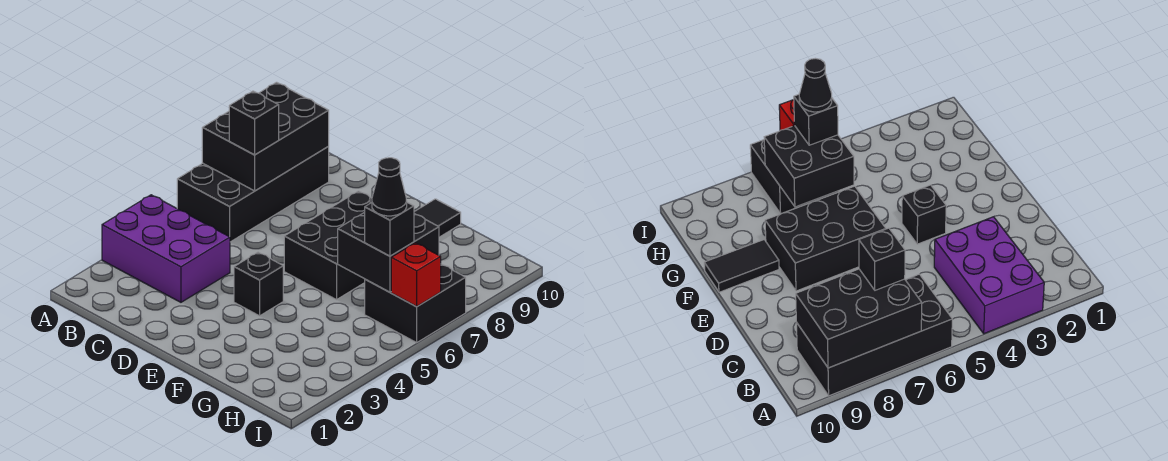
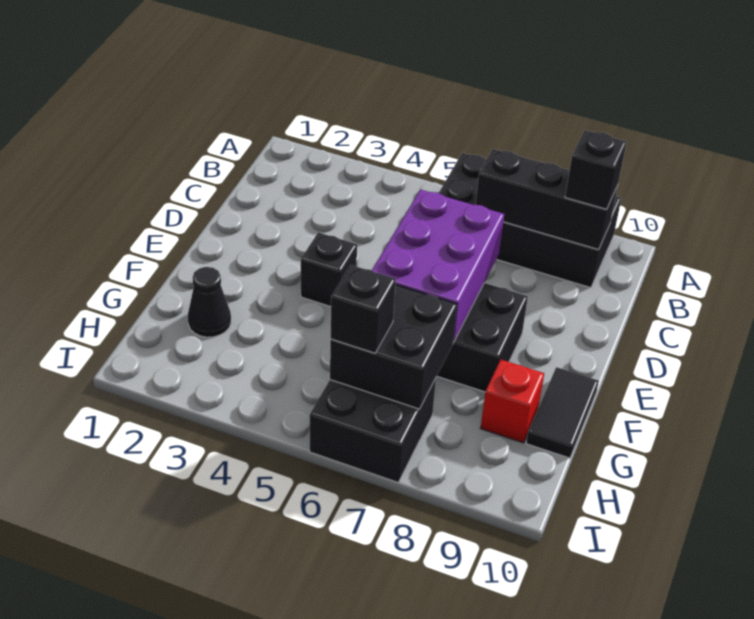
purple 2x3 brick [102,195,230,302] -> purple 2x3 brick moved to [372,189,504,342]
black 2x3 brick [202,82,329,191] -> black 1x3 brick [475,149,618,250]
black 1x1 brick [229,91,279,155] -> black 1x1 brick moved to [565,130,627,209]
black 1x2 tile [414,199,461,237] -> black 1x2 tile turned to [526,367,599,458]
black 1x1 cone [372,158,407,216] -> black 1x1 cone moved to [188,267,231,337]
red 1x1 brick [391,243,441,307] -> red 1x1 brick moved to [481,360,544,443]

